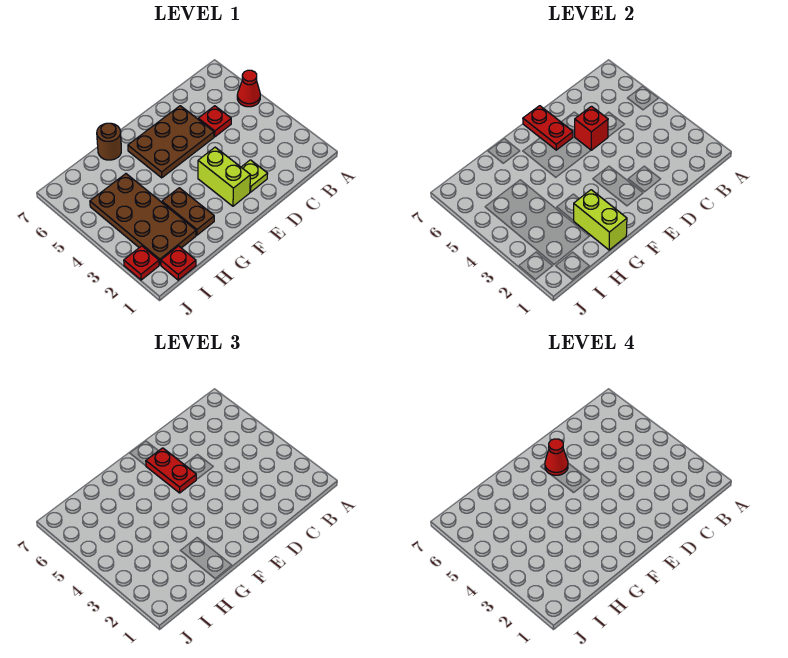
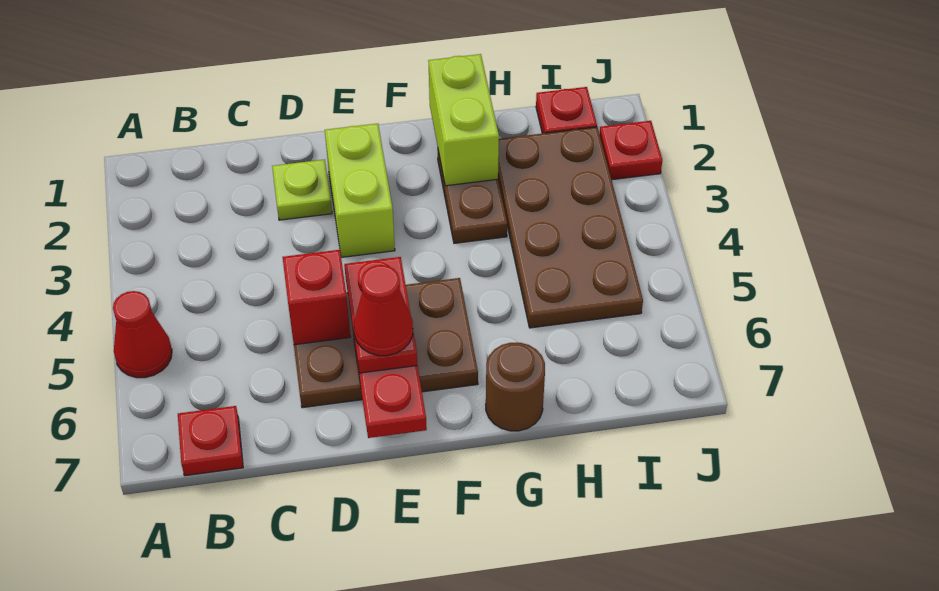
red 1x1 plate [198,106,231,137] -> red 1x1 plate moved to [178,406,243,476]

